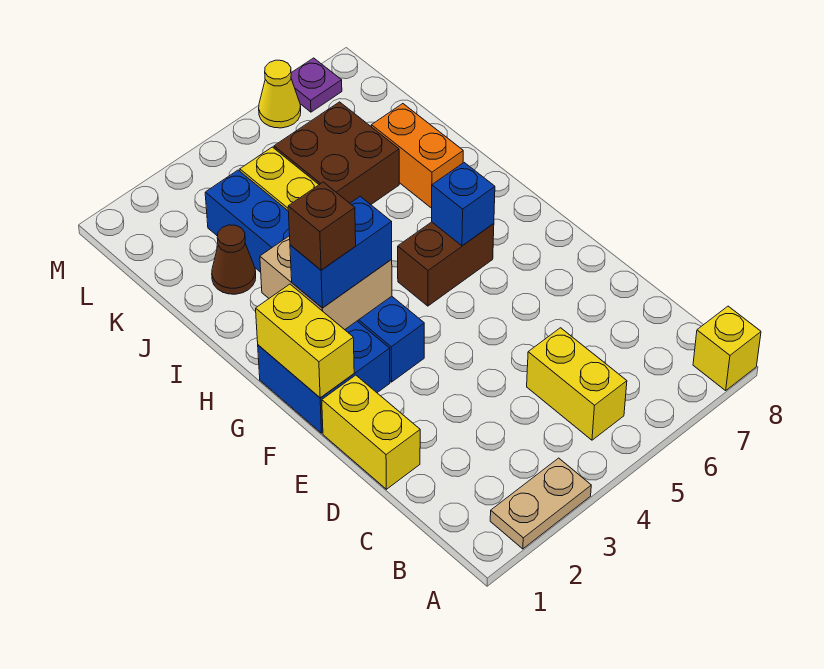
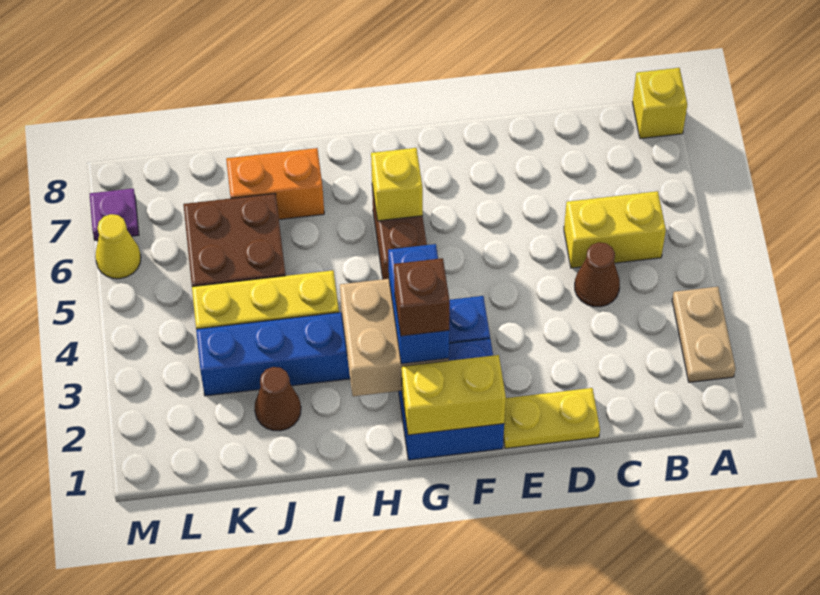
none -> brown 1x1 cone [575,242,620,307]
yellow 1x2 brick [322,375,420,489] -> yellow 1x2 plate [503,388,600,449]
blue 1x1 brick [432,163,495,246] -> yellow 1x1 brick [371,148,423,221]

